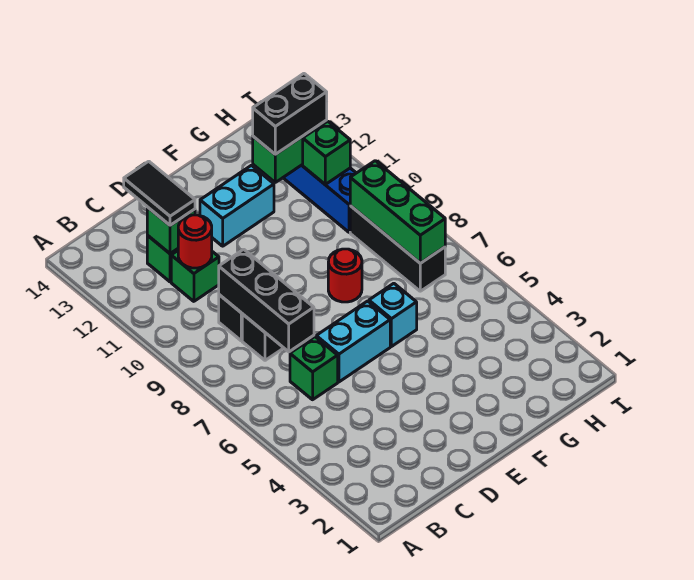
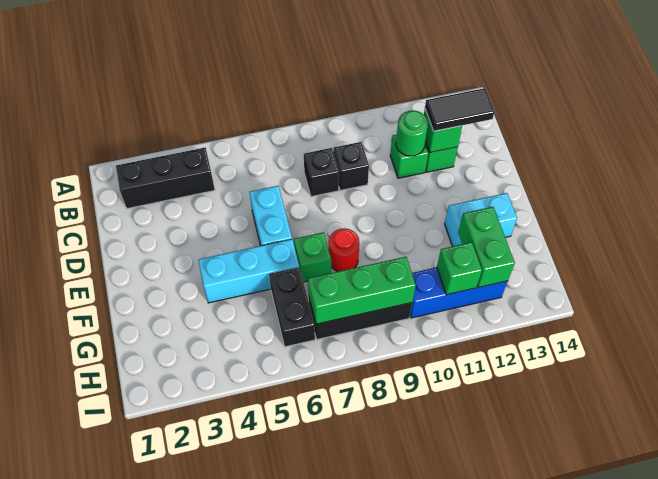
green 1x1 brick [290,337,338,400] -> green 1x1 brick moved to [294,232,331,282]
black 1x3 brick [219,249,314,352] -> black 1x3 brick moved to [116,147,215,209]
red 1x1 round brick [178,215,212,268] -> green 1x1 round brick [396,111,428,156]
cyan 1x2 brick [200,165,274,246] -> cyan 1x2 brick turned to [445,193,517,246]
cyan 1x1 brick [369,283,417,347] -> cyan 1x3 brick [198,239,299,303]
black 1x2 brick [253,74,327,154] -> black 1x2 brick moved to [269,267,315,347]

